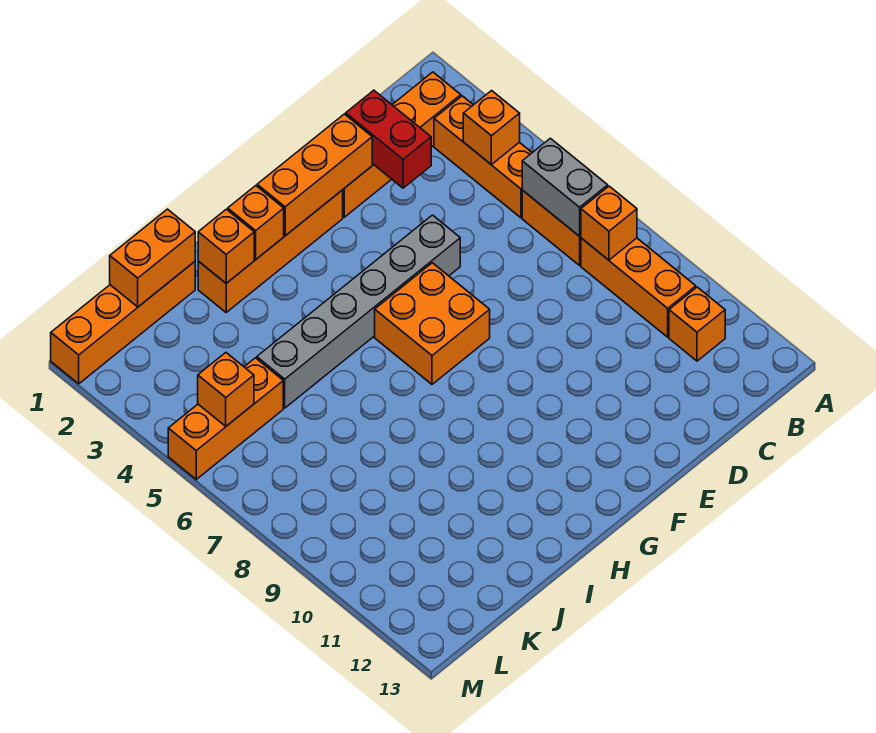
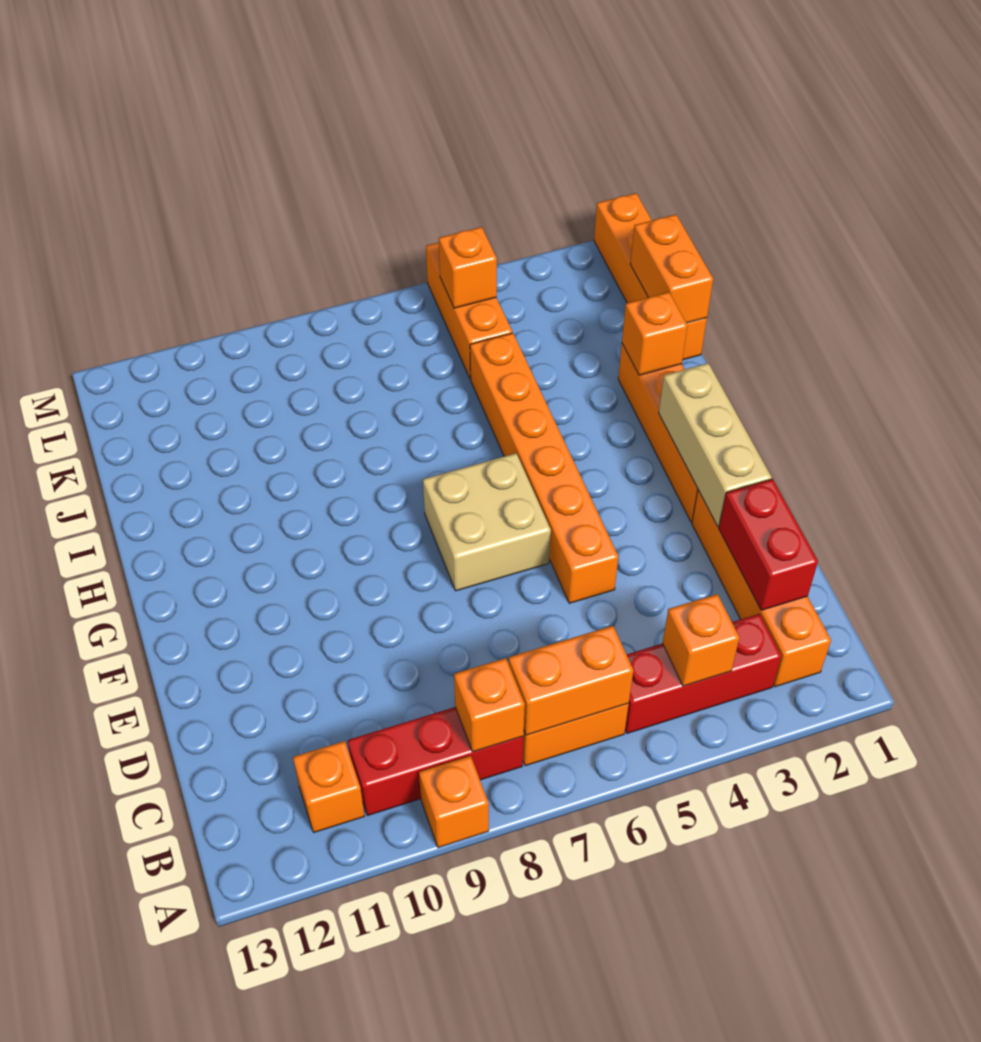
orange 1x3 brick [434,96,532,218] -> red 1x3 brick [625,614,782,733]
grey 1x2 brick [522,138,608,236] -> orange 1x2 brick [508,626,633,735]
orange 1x3 brick [581,238,696,337] -> red 1x3 brick [348,707,523,816]
red 1x2 brick [346,90,431,188] -> red 1x2 brick turned to [719,479,818,610]
orange 1x3 brick [257,114,372,236] -> tan 1x3 brick [659,363,771,527]
grey 1x6 brick [257,215,460,408] -> orange 1x6 brick [470,333,618,603]
orange 2x2 brick [375,263,490,384] -> tan 2x2 brick [423,453,551,591]
orange 1x1 brick [228,186,284,259] -> orange 1x1 brick moved to [419,756,489,848]

